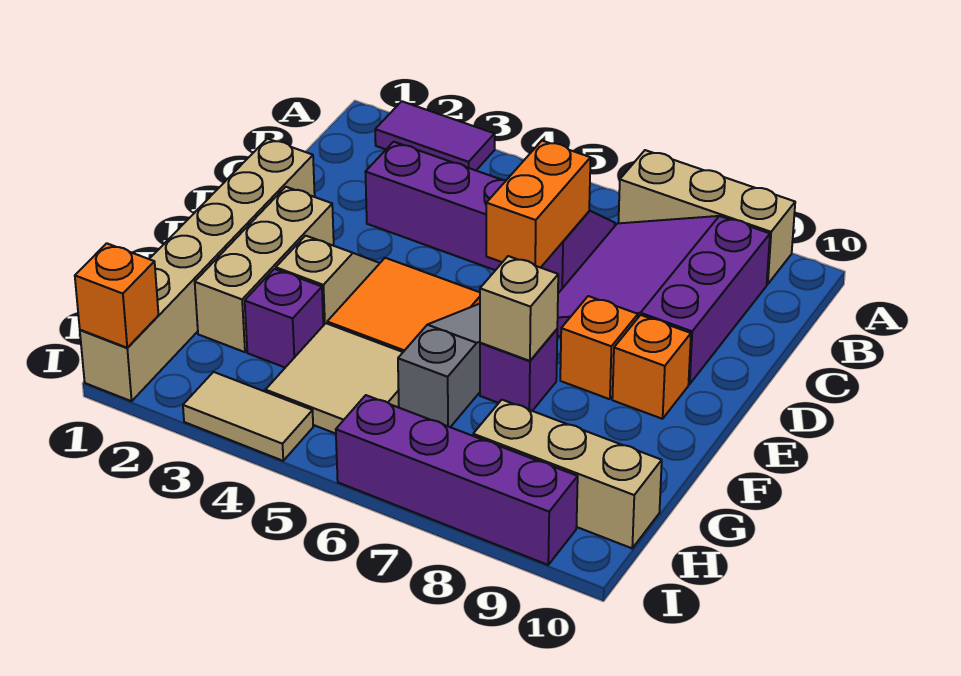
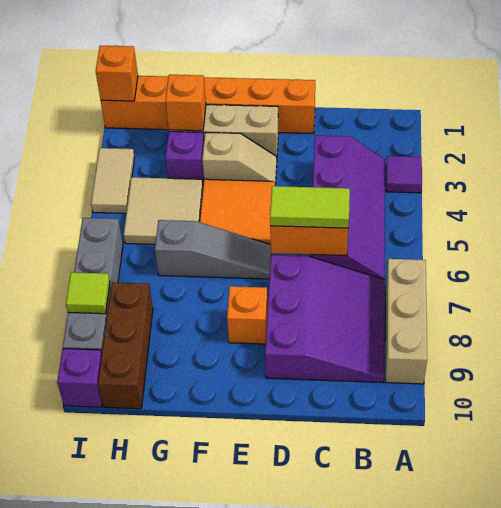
purple 1x2 tile [375,101,495,170] -> purple 1x1 tile [386,156,422,193]
purple 3x3 slope [557,216,770,384] -> purple 3x3 slope turned to [265,255,384,382]
none -> lime 1x2 tile [270,186,350,228]
tan 1x6 brick [80,139,315,401] -> orange 1x6 brick [101,76,315,134]
orange 1x1 brick [612,315,691,419] -> orange 1x1 brick moved to [165,75,206,131]
purple 1x1 brick [480,329,557,411] -> purple 1x1 brick moved to [57,349,102,407]
tan 1x1 brick [480,256,558,361] -> none
tan 1x3 brick [473,400,662,548] -> brown 1x3 brick [98,282,153,409]
purple 1x4 brick [336,395,578,565] -> grey 1x4 brick [63,218,123,353]
none -> lime 1x1 tile [66,272,110,314]

